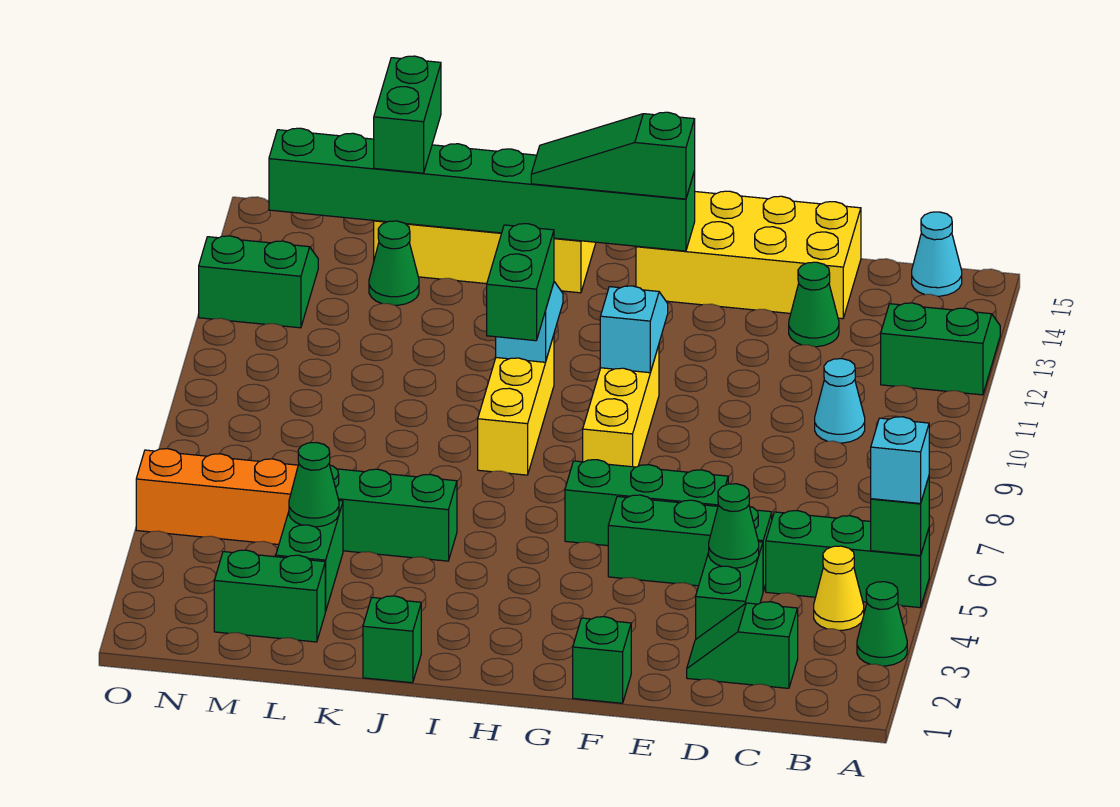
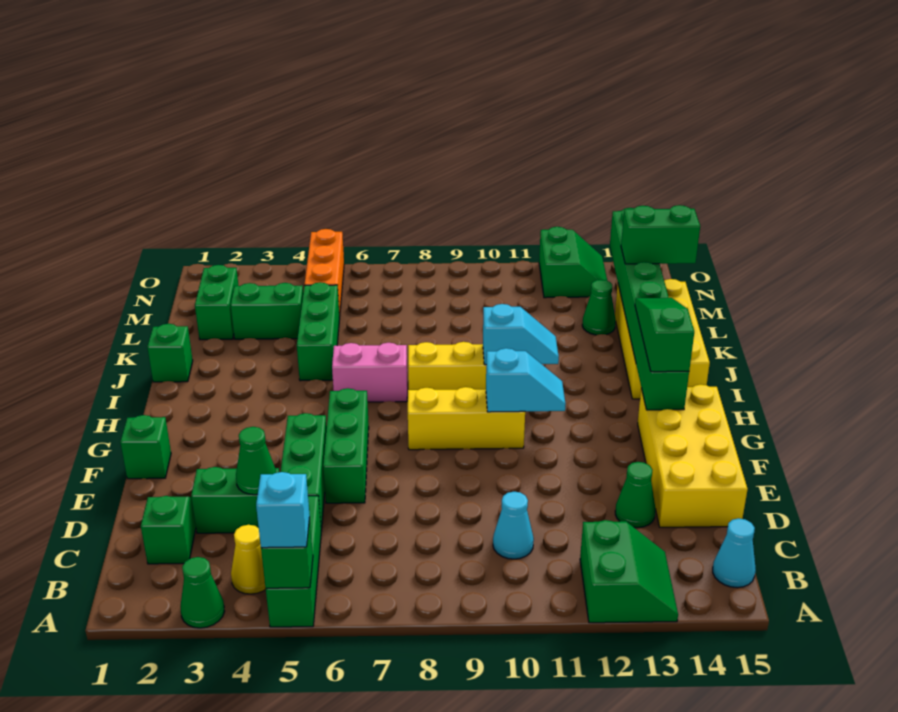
none -> pink 1x2 brick [332,343,407,402]
green 1x2 brick [487,224,554,341] -> none
green 1x1 cone [289,442,339,527] -> none

